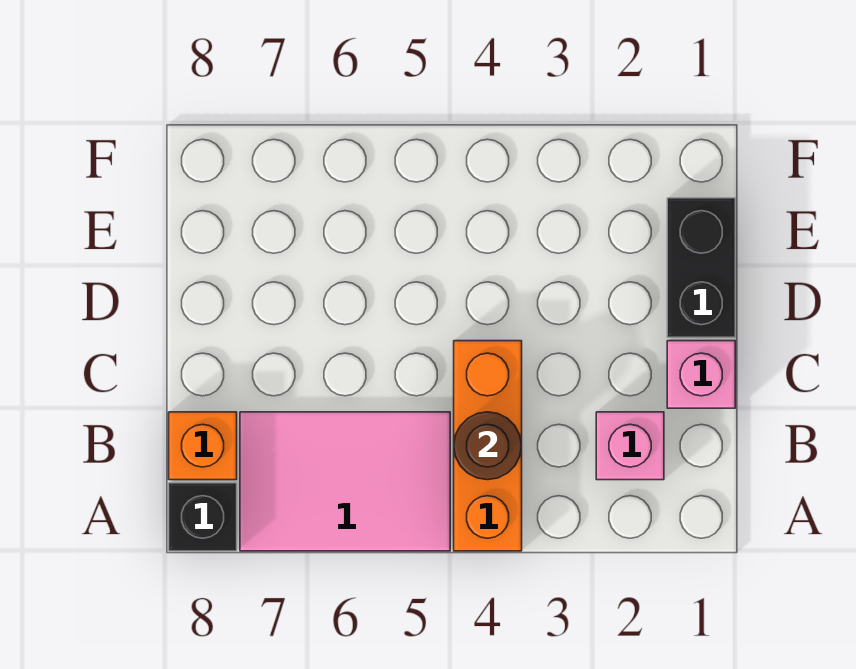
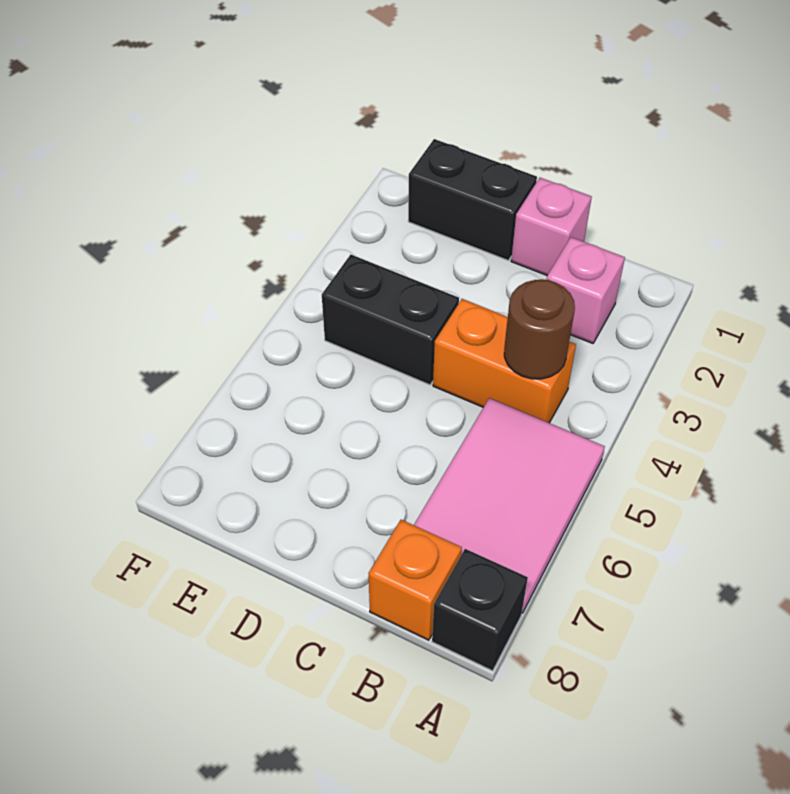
orange 1x3 brick [454,341,522,551] -> orange 1x2 brick [433,299,576,423]
none -> black 1x2 brick [322,255,459,385]

